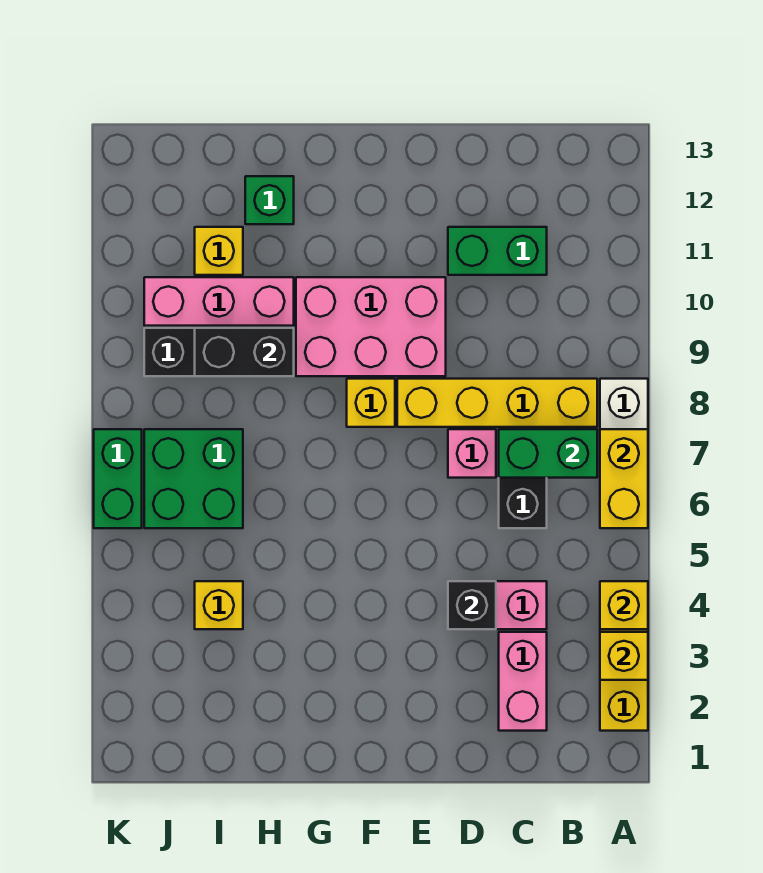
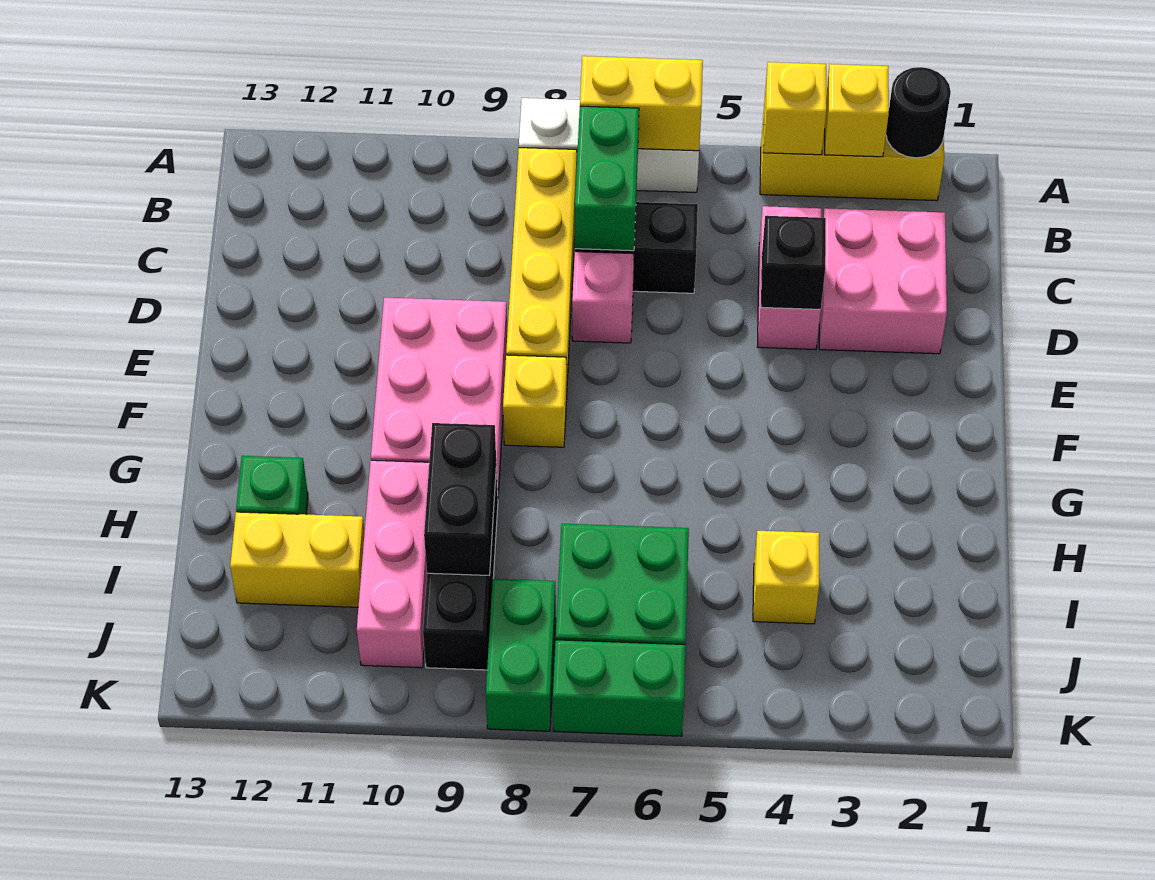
none -> black 1x1 round brick [886,67,951,158]
pink 1x2 brick [499,632,547,731] -> pink 2x2 brick [819,208,947,354]
green 1x2 brick [448,227,547,275] -> green 1x2 brick moved to [486,579,556,731]
yellow 1x1 brick [195,227,243,275] -> yellow 1x2 brick [230,512,365,607]

